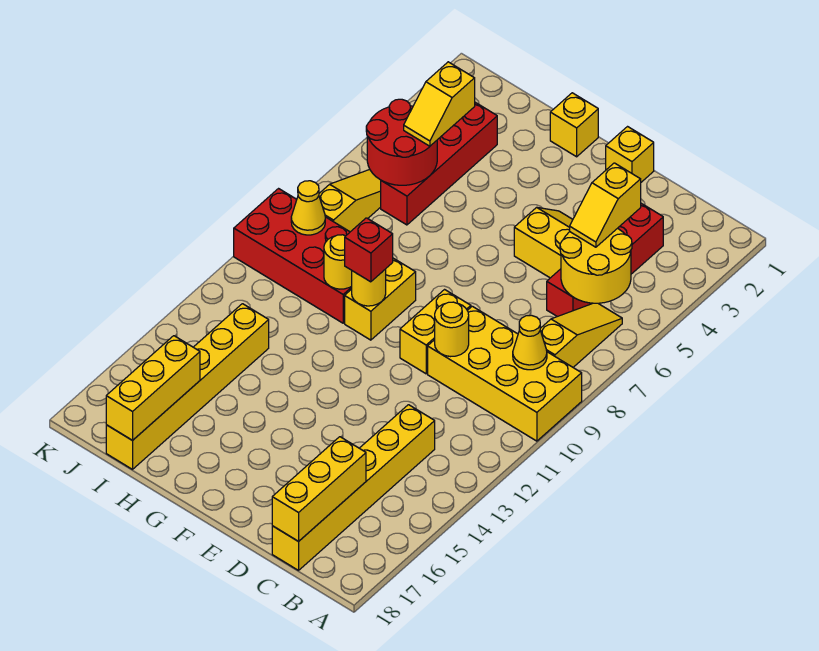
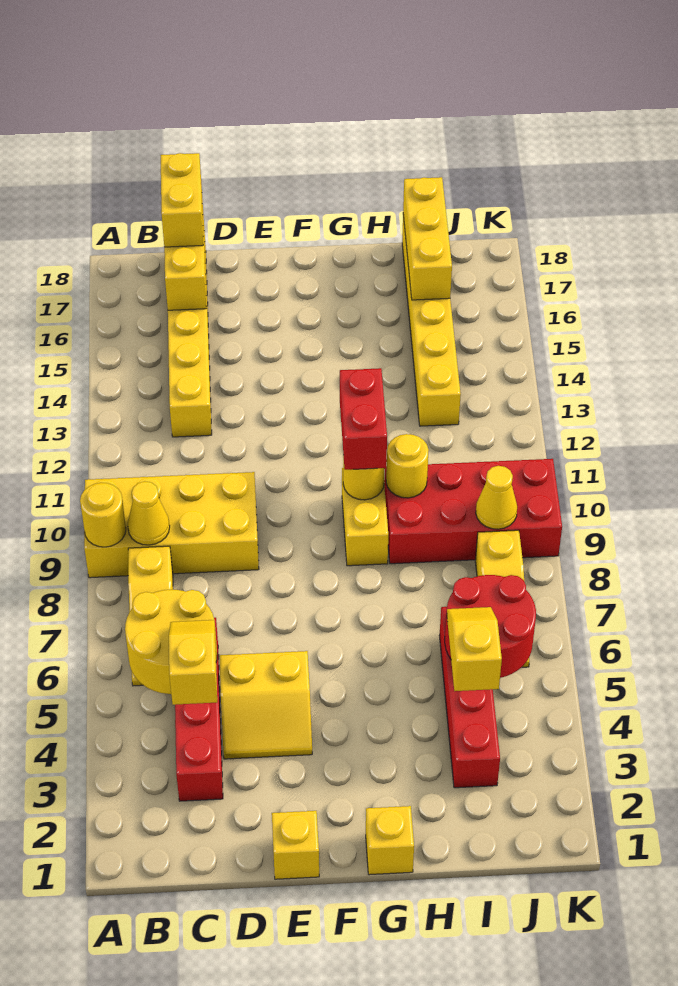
yellow 1x1 round brick [435,302,469,357] -> yellow 1x1 round brick moved to [80,483,126,547]
yellow 1x2 brick [400,290,471,374] -> yellow 1x2 brick moved to [161,153,203,247]
red 1x1 brick [345,218,393,282] -> red 1x2 brick [340,368,387,470]

